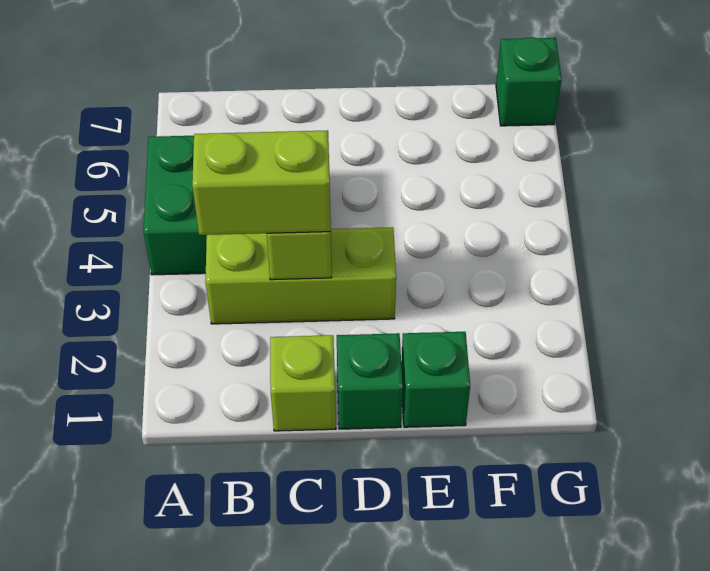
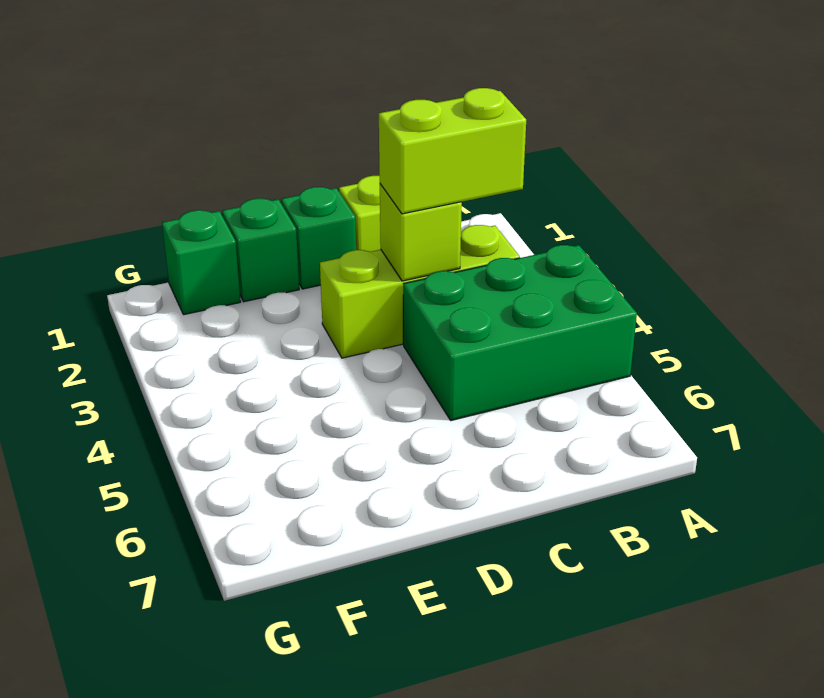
green 1x1 brick [496,37,562,126] -> green 1x1 brick moved to [162,210,241,315]

